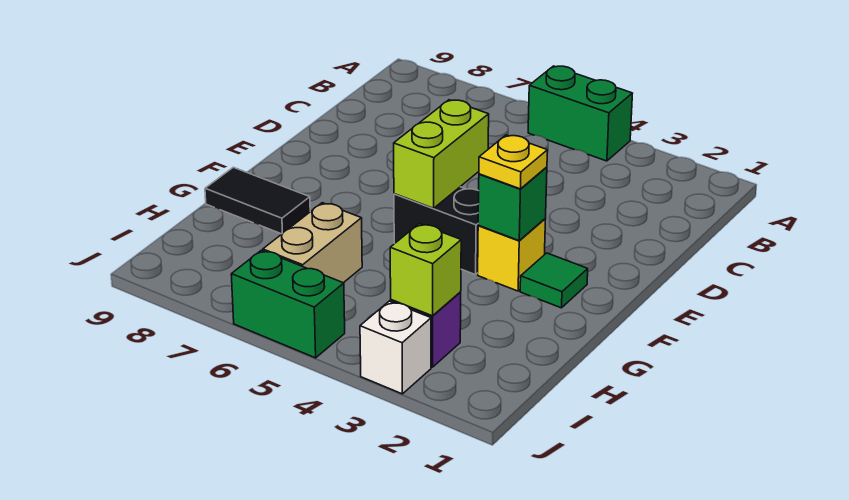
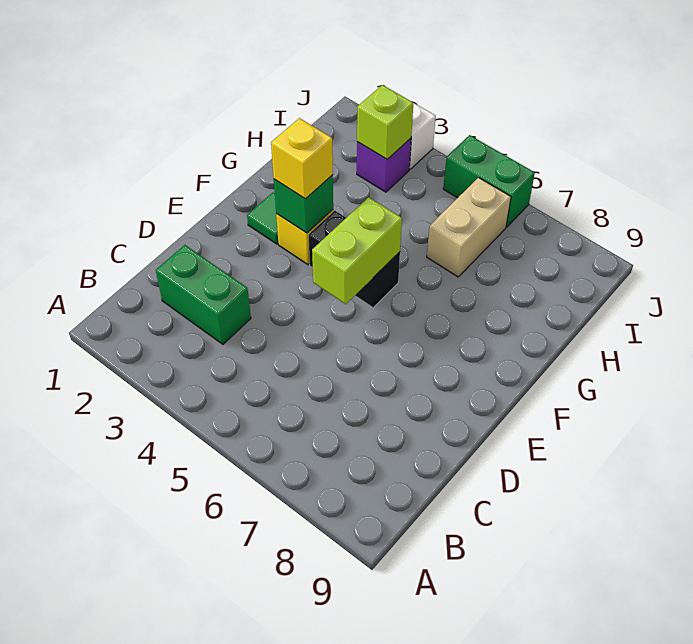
green 1x2 brick [528,66,633,161] -> green 1x2 brick moved to [156,245,251,344]
yellow 1x1 plate [479,135,547,189] -> yellow 1x1 brick [271,118,333,199]
black 1x2 tile [205,167,310,234] -> none

